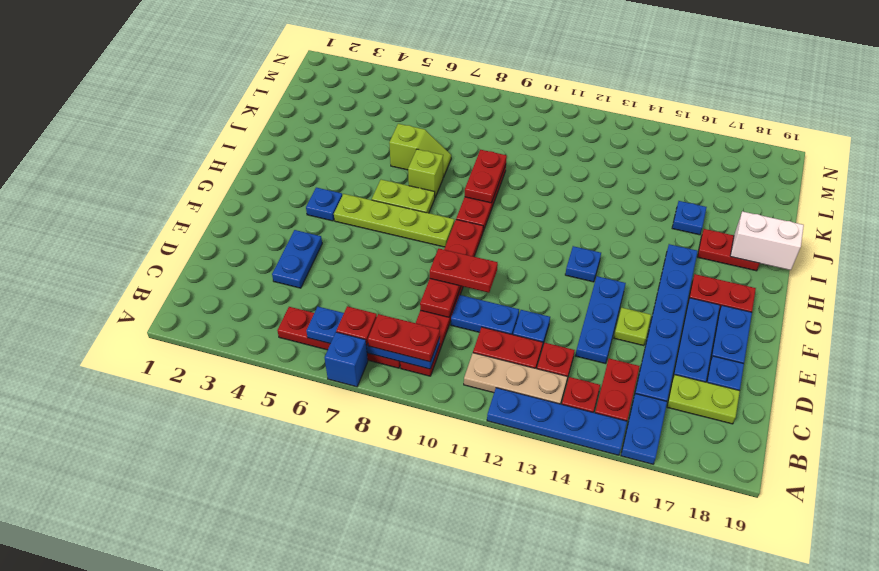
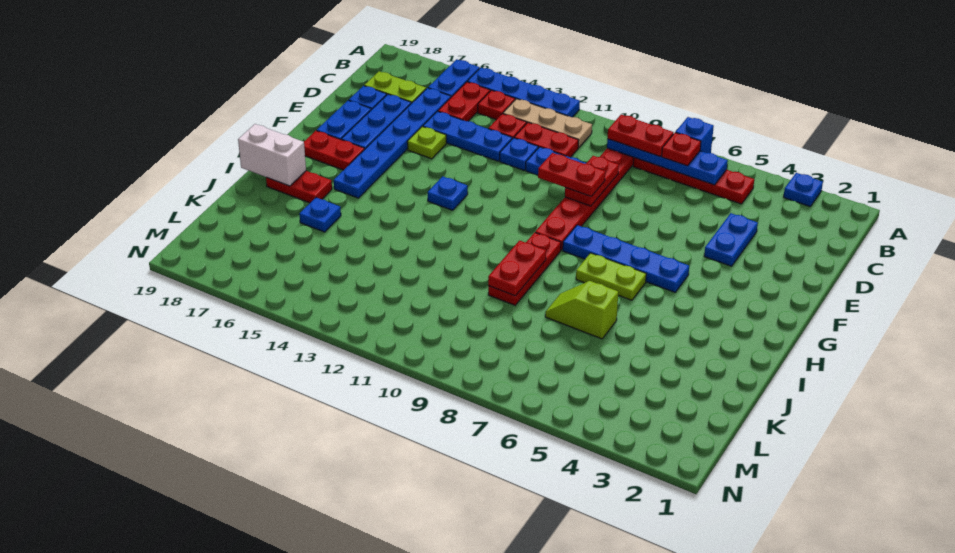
blue 1x3 plate [575,276,626,364] -> blue 1x3 plate turned to [423,111,512,161]
blue 1x1 plate [306,188,342,221] -> blue 1x1 plate moved to [784,173,823,206]
lime 1x4 plate [334,194,454,247] -> blue 1x4 plate [563,225,689,292]
lime 1x1 brick [408,149,443,197] -> none

